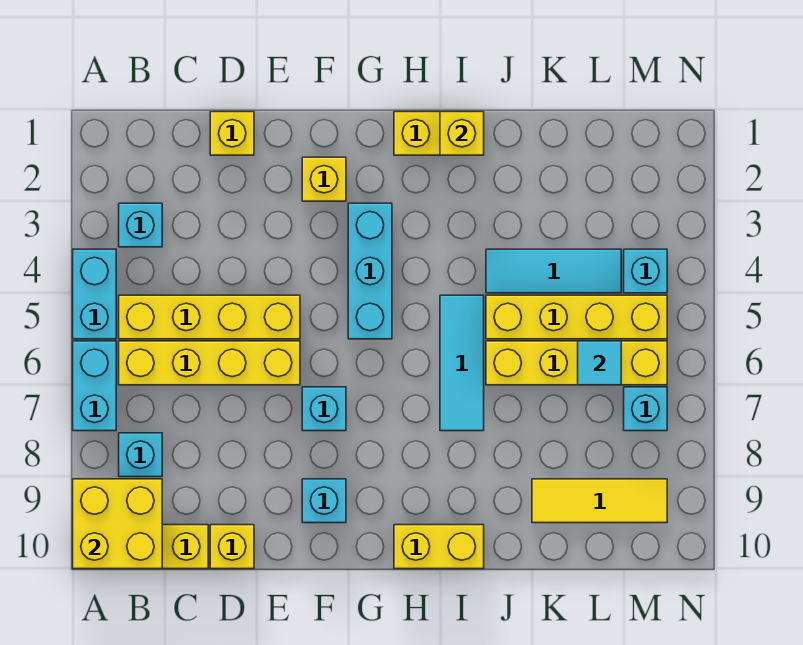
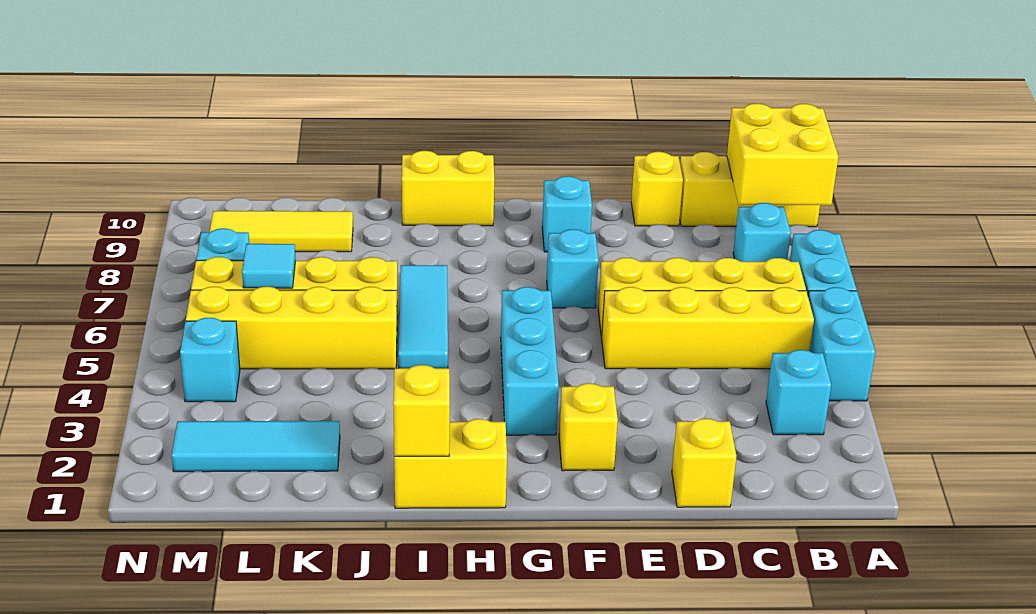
cyan 1x3 tile [486,249,621,293] -> cyan 1x3 tile moved to [172,421,340,472]

